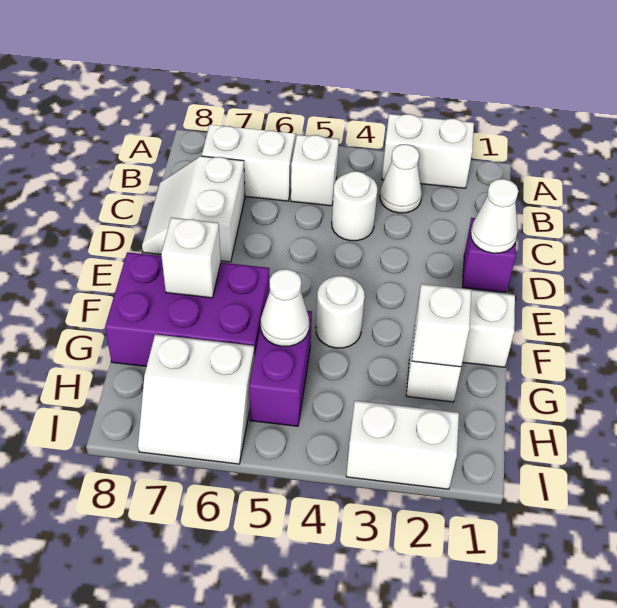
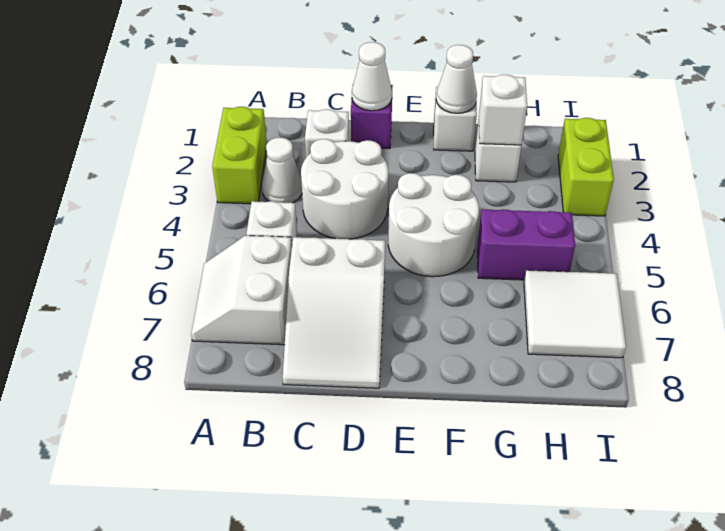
white 1x2 brick [382,114,474,188] -> lime 1x2 brick [212,107,267,204]
white 1x1 round brick [332,171,377,241] -> white 2x2 round brick [301,139,388,239]
white 2x2 slope [142,156,245,262] -> white 2x3 slope [283,237,385,388]
white 1x1 round brick [316,276,365,348] -> white 2x2 round brick [388,173,479,277]
purple 2x3 brick [105,252,269,366] -> none
white 1x1 brick [161,218,221,298] -> white 1x1 brick moved to [305,109,349,157]
white 1x1 cone [261,269,309,346] -> white 1x1 cone moved to [436,45,477,113]
white 2x2 slope [138,334,255,464] -> white 2x2 tile [524,270,626,358]
white 1x2 brick [346,401,459,489] -> lime 1x2 brick [558,118,614,216]

